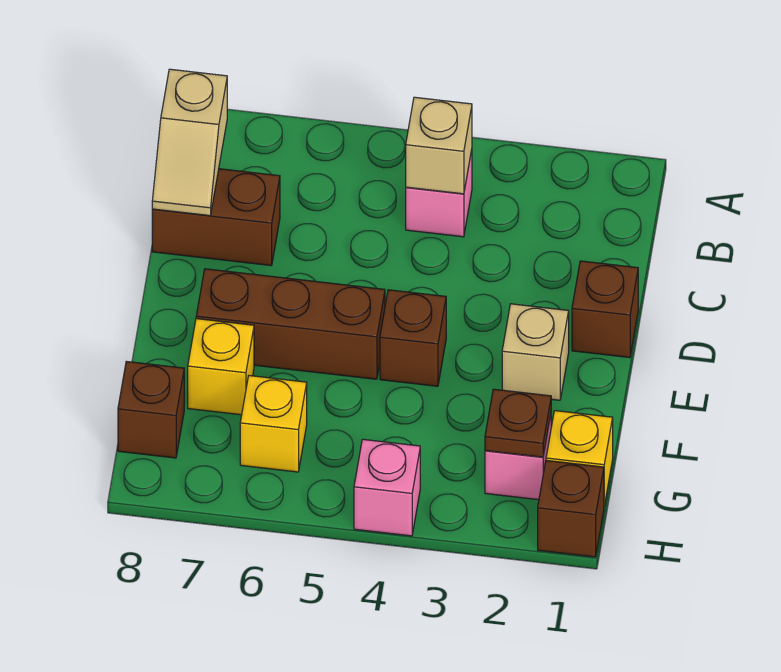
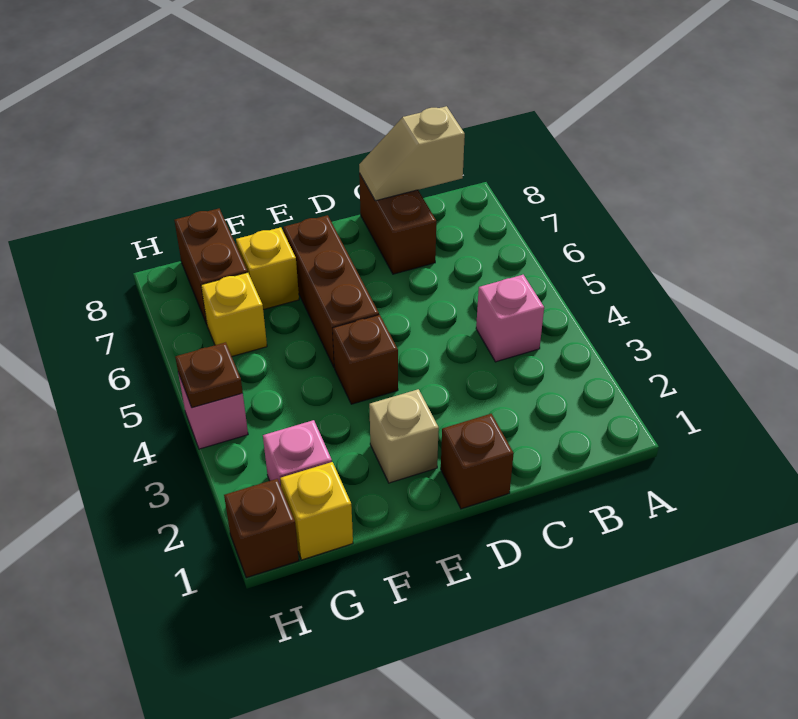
tan 1x1 brick [406,97,472,194] -> none
brown 1x1 plate [485,389,551,457] -> brown 1x1 plate moved to [175,342,243,408]
brown 1x1 brick [118,361,184,458] -> brown 1x2 brick [175,209,247,324]

